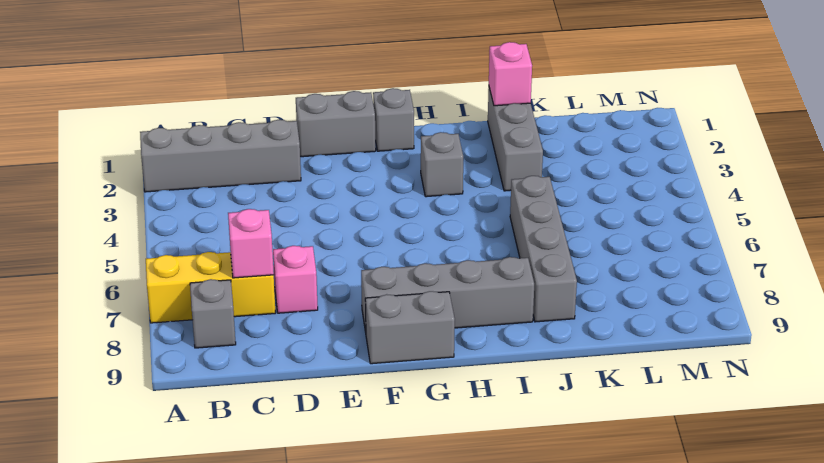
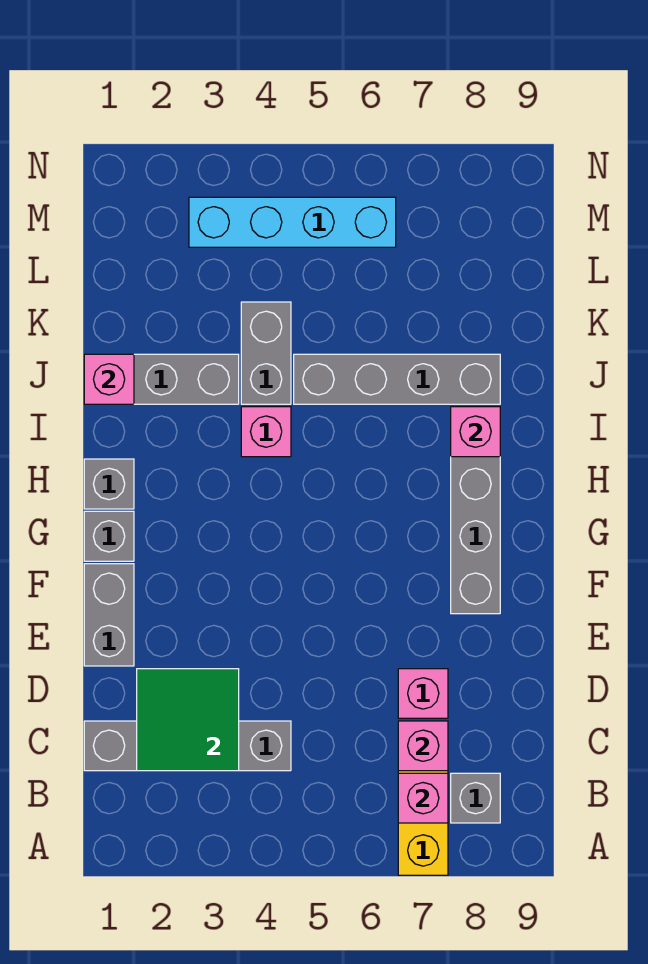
grey 1x4 brick [140,120,301,192] -> grey 1x4 brick turned to [84,721,291,771]
none -> pink 1x1 brick [398,773,448,823]
none -> green 2x2 tile [137,669,239,771]
grey 1x2 brick [365,291,455,364] -> grey 1x2 brick moved to [241,302,291,404]
grey 1x1 brick [421,132,463,197] -> grey 1x1 brick moved to [84,459,134,509]
none -> pink 1x1 brick [241,407,291,457]
none -> pink 1x1 brick [451,407,500,457]
none -> cyan 1x4 brick [189,197,396,247]

